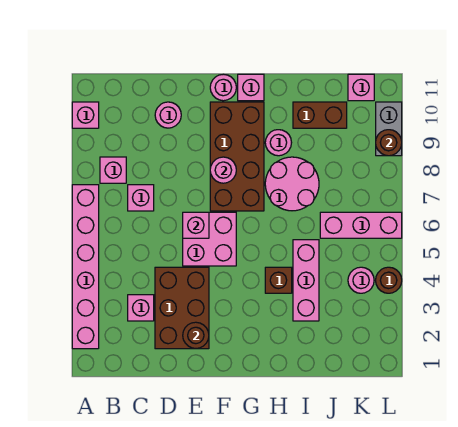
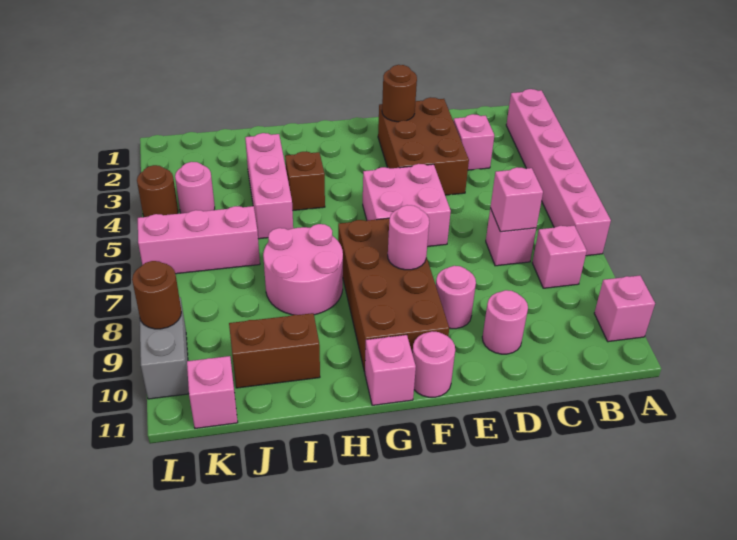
pink 1x1 brick [183,212,209,238] -> pink 1x1 brick moved to [490,167,543,232]
pink 1x1 round brick [265,130,292,156] -> pink 1x1 round brick moved to [436,266,476,329]

